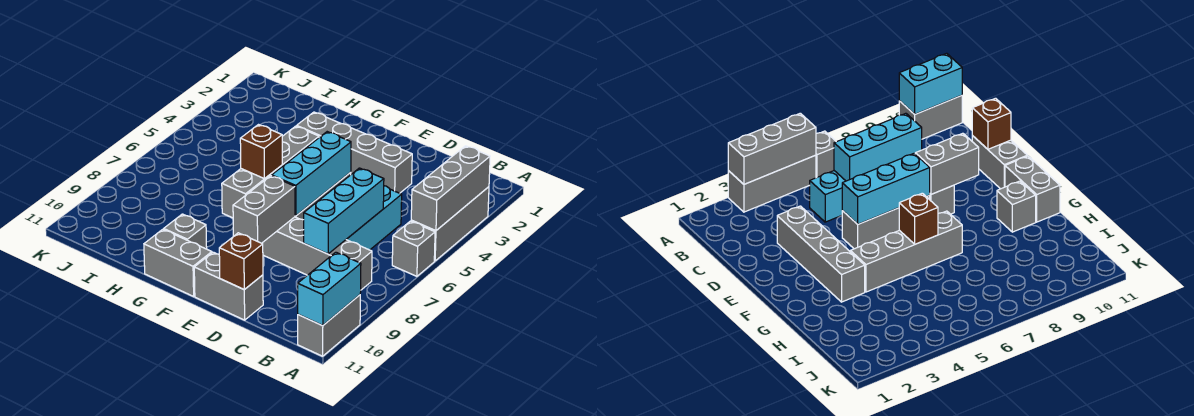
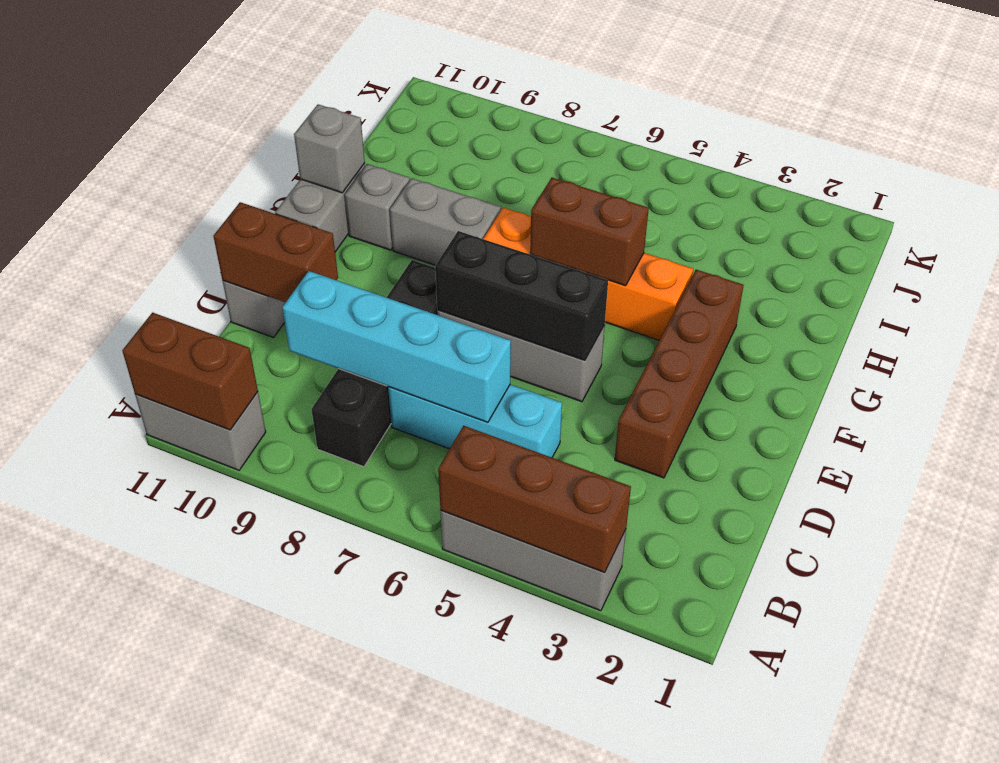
grey 1x3 brick [411,146,490,231] -> brown 1x3 brick [438,426,631,572]
grey 1x1 brick [392,221,435,276] -> grey 1x1 brick moved to [294,104,365,193]
cyan 1x2 brick [298,252,361,326] -> brown 1x2 brick [122,313,258,430]
grey 1x4 brick [262,217,372,290] -> black 1x4 brick [311,260,437,467]
cyan 1x3 brick [304,168,384,254] -> cyan 1x4 brick [282,271,511,423]
grey 1x4 brick [297,112,412,193] -> brown 1x4 brick [615,270,744,478]
brown 1x1 brick [219,233,263,290] -> brown 1x2 brick [213,202,338,302]
cyan 1x3 brick [272,132,351,216] -> black 1x3 brick [435,231,608,360]
grey 1x2 brick [233,176,295,243] -> grey 1x2 brick moved to [390,178,501,265]
grey 1x4 brick [222,126,319,218] -> orange 1x4 brick [483,208,693,340]
brown 1x1 brick [240,125,282,179] -> brown 1x2 brick [530,178,649,286]

